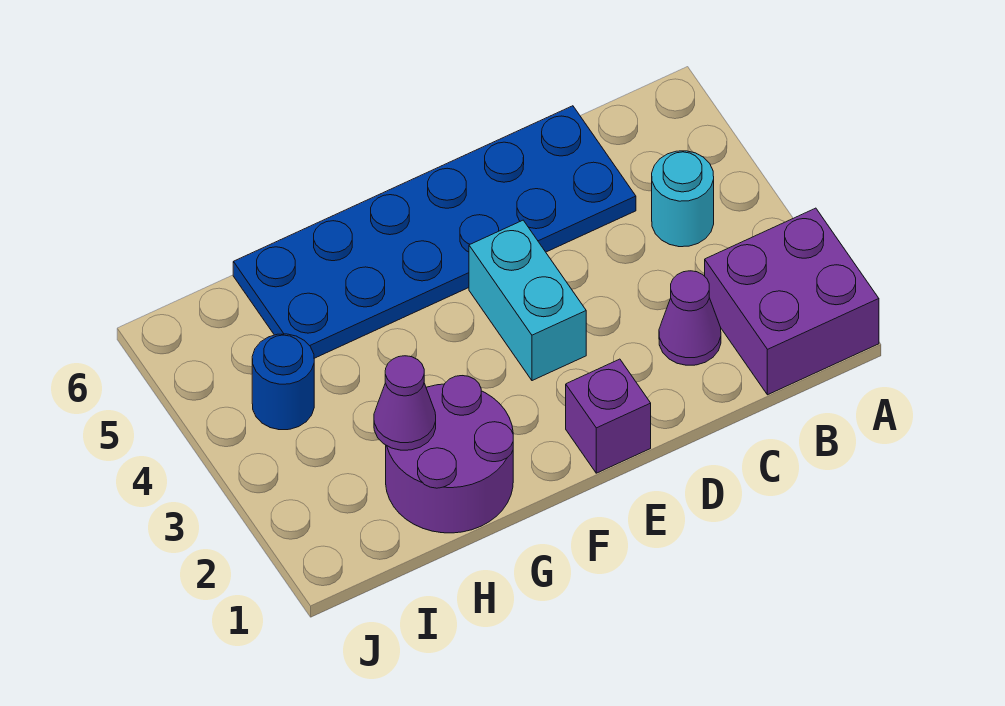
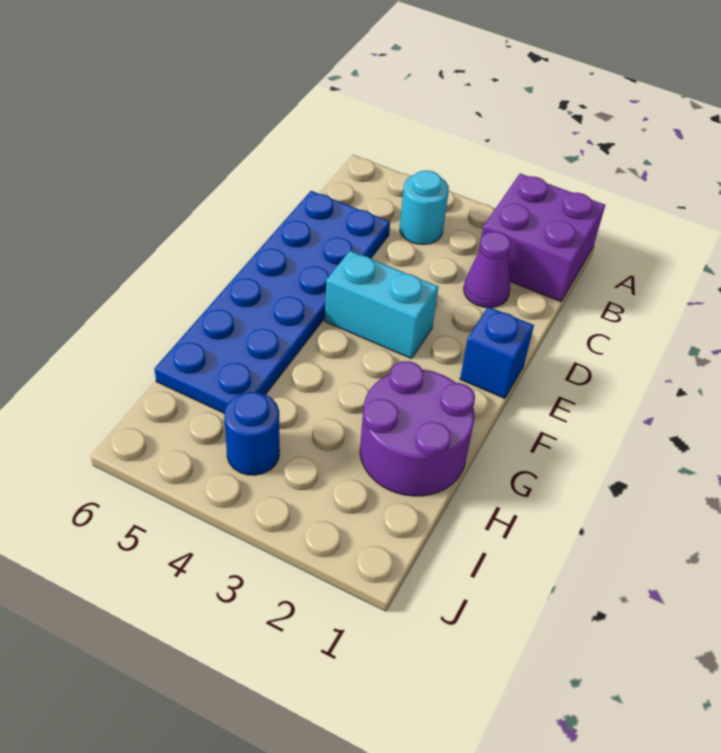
purple 1x1 brick [566,359,651,473] -> blue 1x1 brick [460,307,534,398]
purple 1x1 cone [374,356,436,450] -> none

